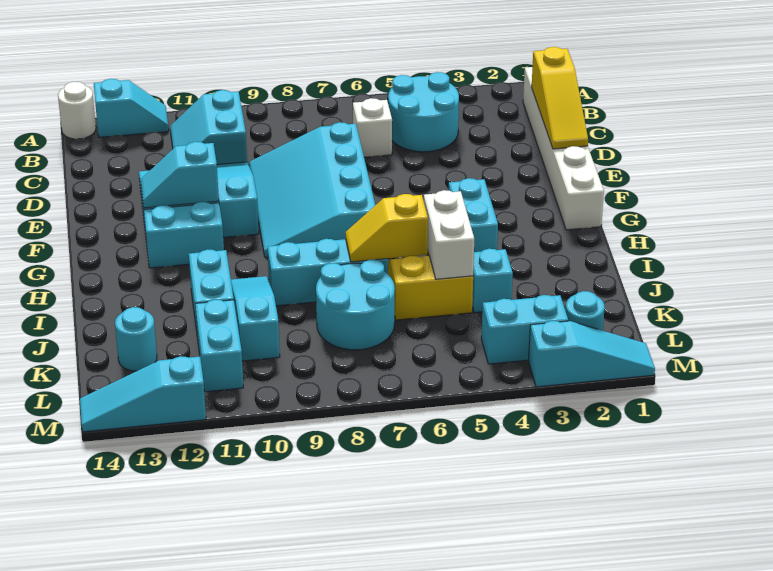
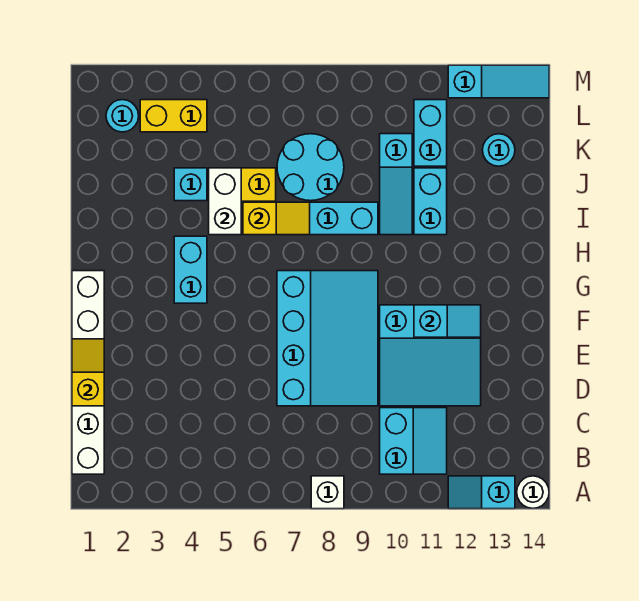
cyan 2x2 round brick [388,72,459,152] -> none
yellow 1x3 slope [532,47,588,149] -> yellow 1x2 slope [72,339,104,406]
white 1x1 brick [353,98,392,157] -> white 1x1 brick moved to [311,476,344,509]
cyan 1x2 brick [144,202,224,268] -> none
cyan 1x2 brick [481,295,568,364] -> yellow 1x2 brick [140,100,207,132]
cyan 1x3 slope [529,321,655,387] -> none

